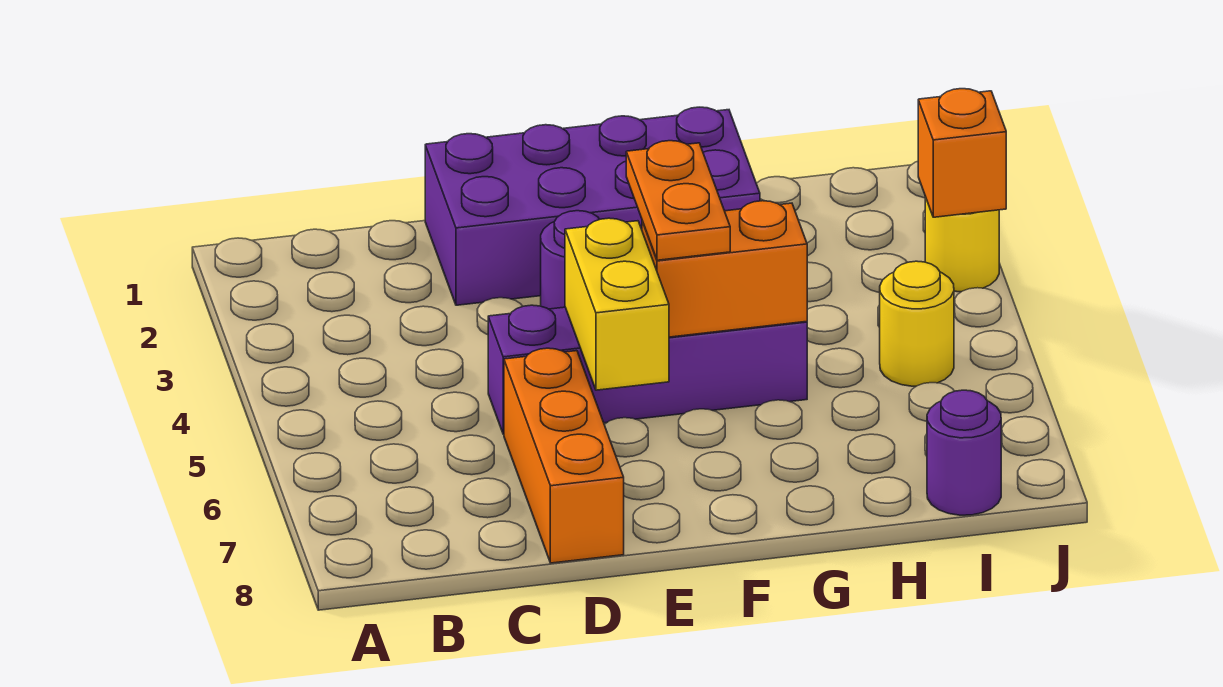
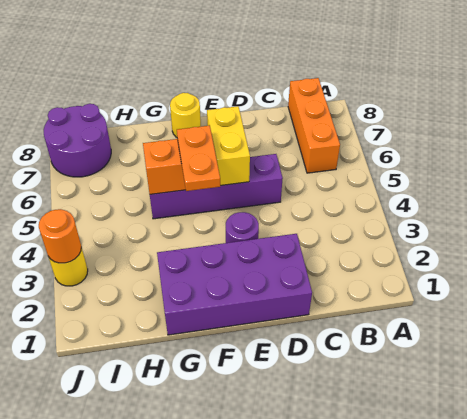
orange 1x3 brick [504,348,624,563] -> orange 1x3 brick moved to [288,78,340,173]
yellow 1x1 round brick [880,261,954,386] -> yellow 1x1 round brick moved to [170,93,201,137]
purple 1x1 round brick [927,390,1001,515] -> purple 2x2 round brick [44,104,111,177]
orange 1x1 brick [918,89,1006,217] -> orange 1x1 round brick [39,209,81,263]

